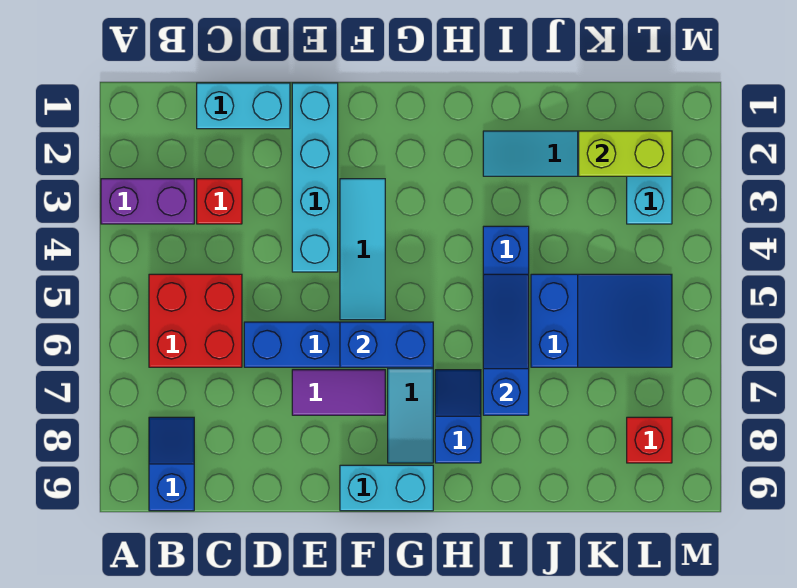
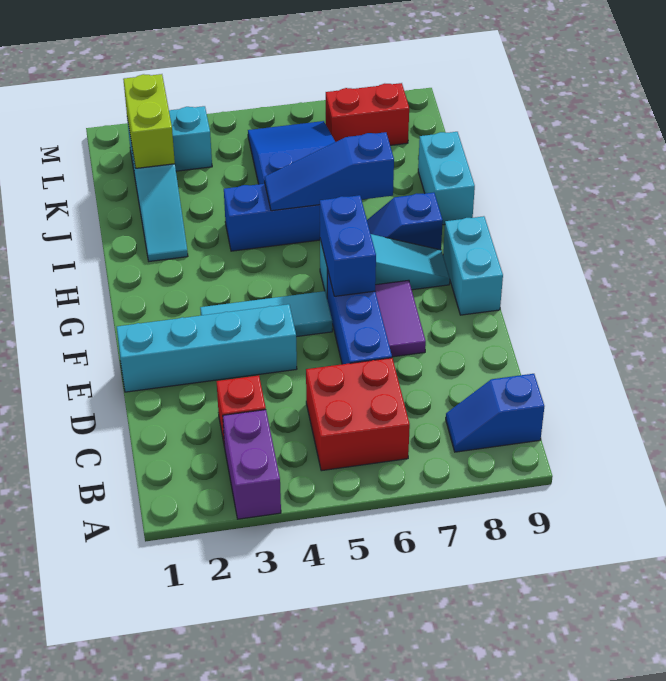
cyan 1x2 brick [197,83,290,129] -> cyan 1x2 brick moved to [418,132,475,225]
red 1x1 brick [627,417,672,463] -> red 1x2 brick [326,83,409,145]

